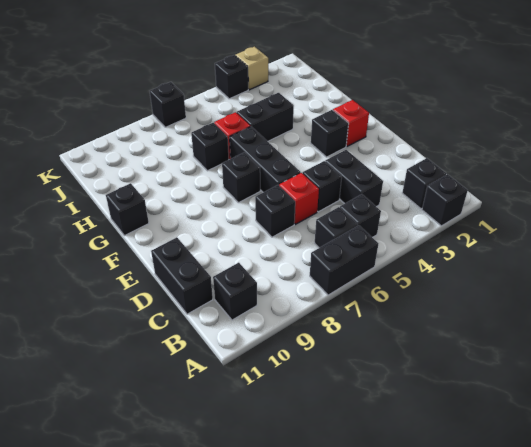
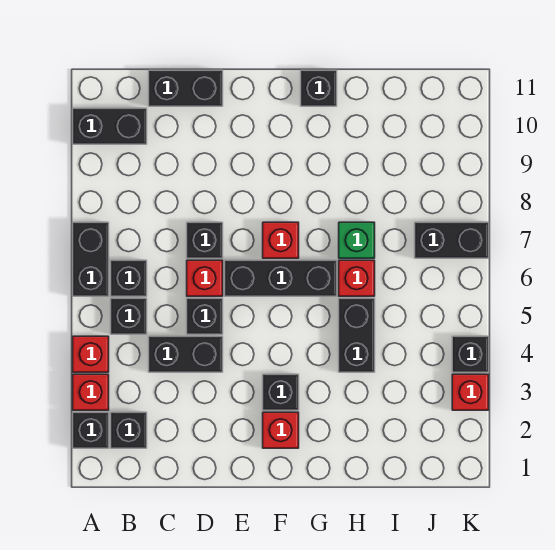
none -> red 1x1 brick [73,374,109,410]
none -> red 1x1 brick [73,336,109,372]
black 1x1 brick [213,263,257,320] -> black 1x2 brick [73,108,147,144]
black 1x1 brick [222,152,260,203] -> red 1x1 brick [263,222,299,258]
black 1x1 brick [191,123,229,171] -> green 1x1 brick [339,222,375,258]
tan 1x1 brick [235,47,268,90] -> red 1x1 brick [452,374,489,410]
black 1x1 brick [150,82,186,127] -> black 1x2 brick [415,222,489,258]

